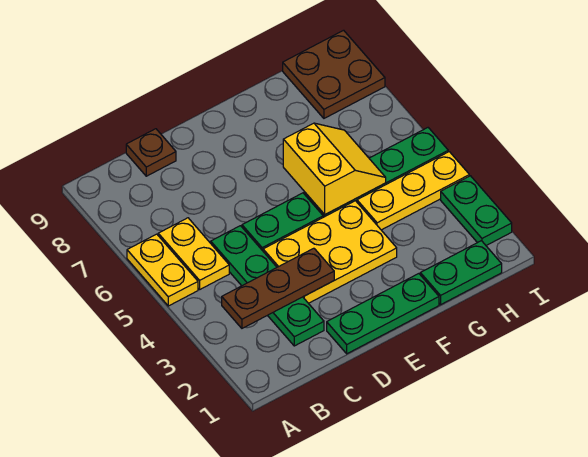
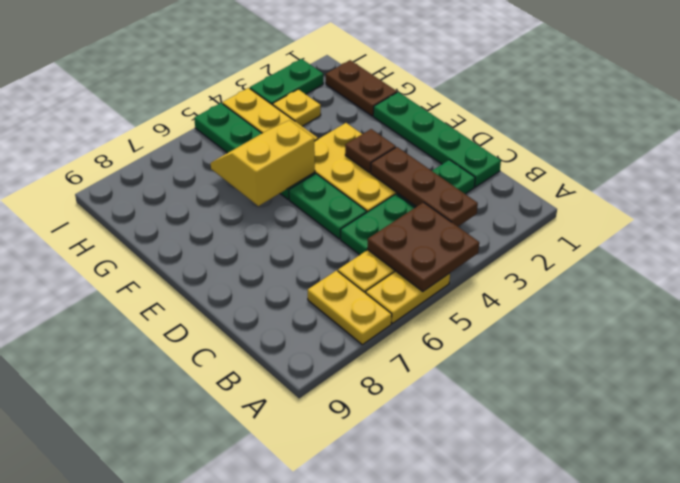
none -> yellow 1x2 plate [308,271,392,345]
brown 1x1 plate [126,129,176,176] -> brown 1x1 plate moved to [345,129,396,173]
green 1x3 plate [327,274,439,354] -> green 1x4 plate [373,92,501,187]
green 1x2 plate [420,241,502,305] -> brown 1x2 plate [326,60,397,116]
none -> yellow 1x1 plate [273,89,321,126]
brown 2x2 plate [283,30,385,118] -> brown 2x2 plate moved to [368,202,479,291]

